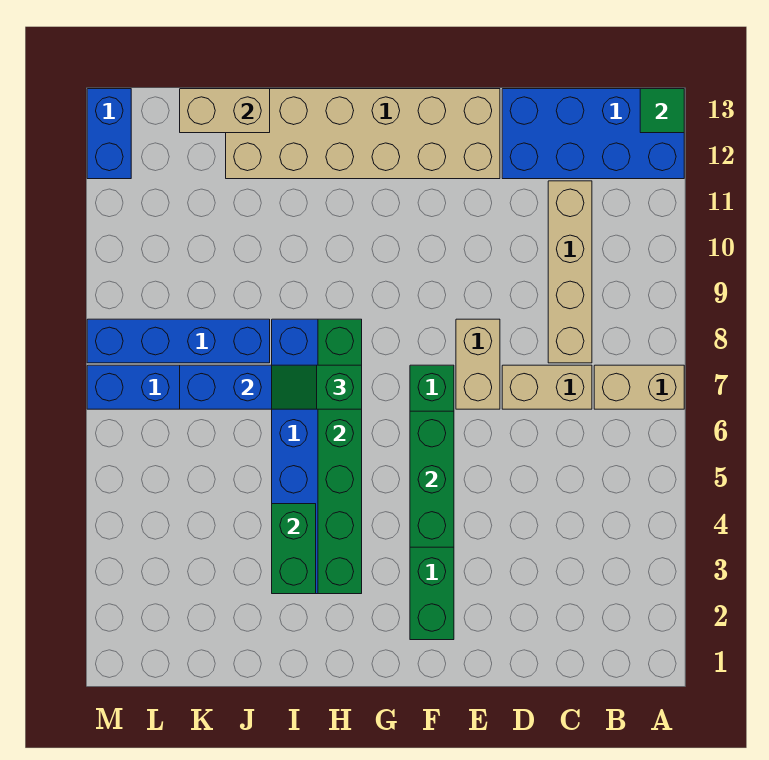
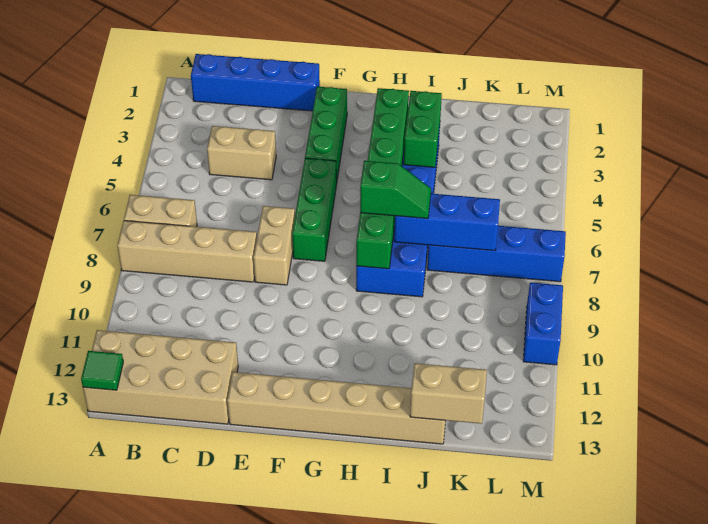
blue 2x4 brick [502,89,684,179] -> tan 2x4 brick [83,330,238,424]
tan 1x2 brick [502,365,592,409] -> tan 1x2 brick moved to [207,126,276,180]
tan 1x4 brick [548,181,592,363] -> tan 1x4 brick turned to [117,221,257,282]
tan 2x6 brick [226,89,500,179] -> tan 1x6 brick [227,372,446,444]
green 1x3 brick [410,411,454,547] -> none
blue 1x4 brick [87,319,270,363] -> blue 1x4 brick moved to [191,54,320,111]
blue 1x2 brick [87,89,131,179] -> blue 1x2 brick moved to [523,283,563,365]

